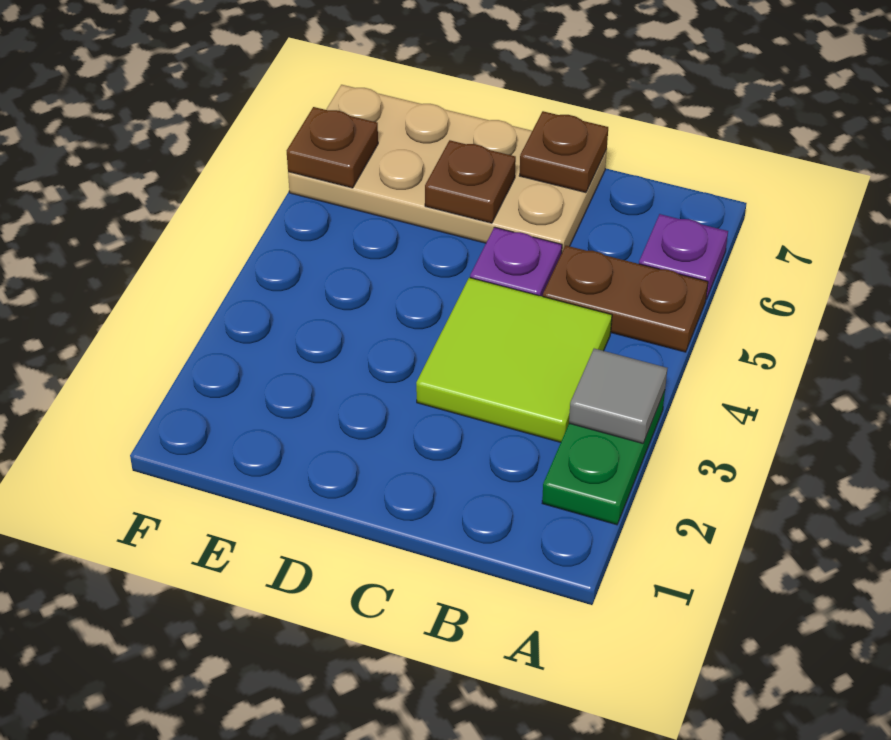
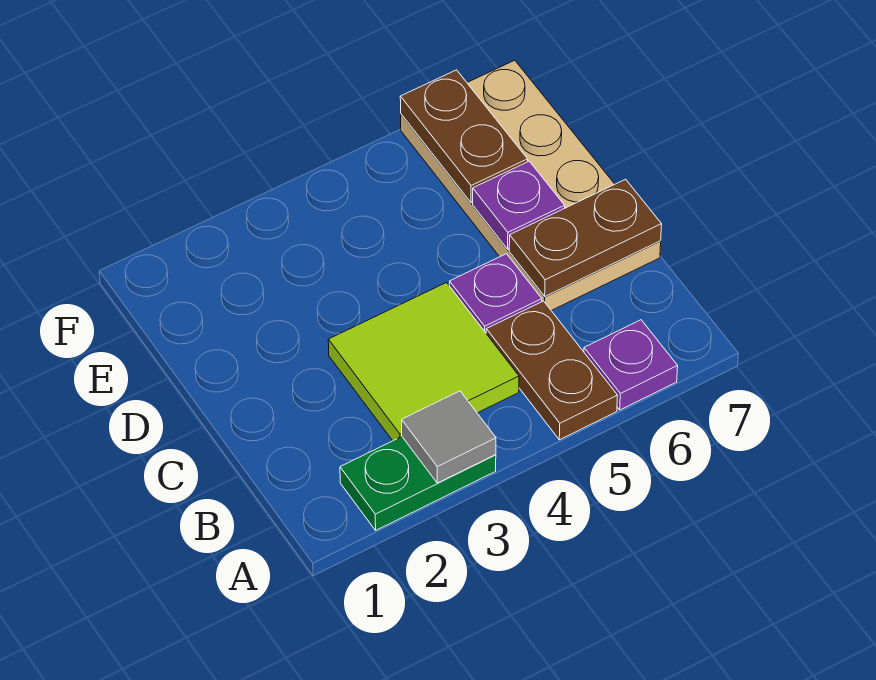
brown 1x1 plate [519,111,608,193] -> brown 1x2 plate [509,179,662,296]
brown 1x1 plate [425,140,516,223] -> purple 1x1 plate [473,161,565,249]
brown 1x1 plate [287,107,378,188] -> brown 1x2 plate [400,70,528,202]

